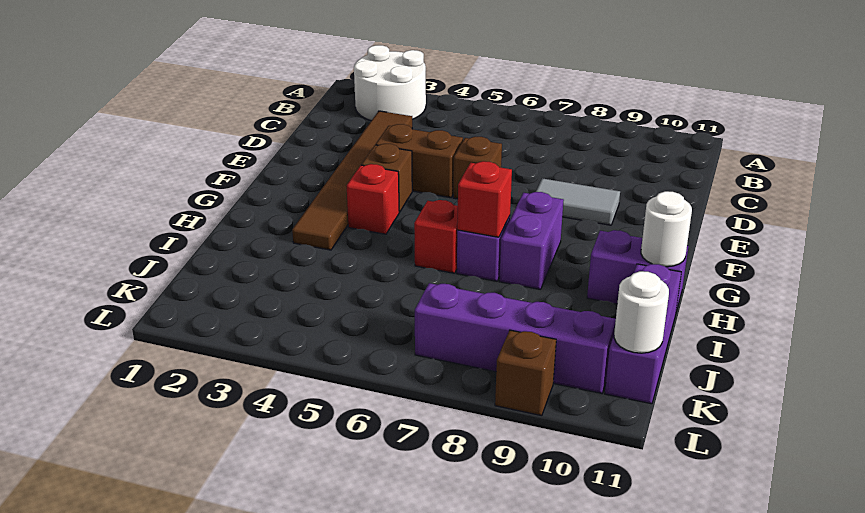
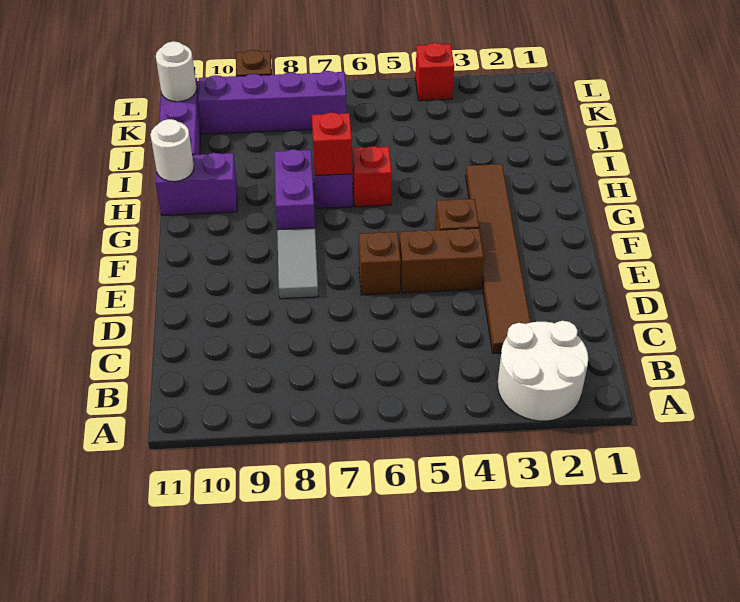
grey 1x2 tile [536,178,620,225] -> grey 1x2 tile turned to [277,228,318,299]
red 1x1 brick [347,164,399,234] -> red 1x1 brick moved to [415,43,454,101]

